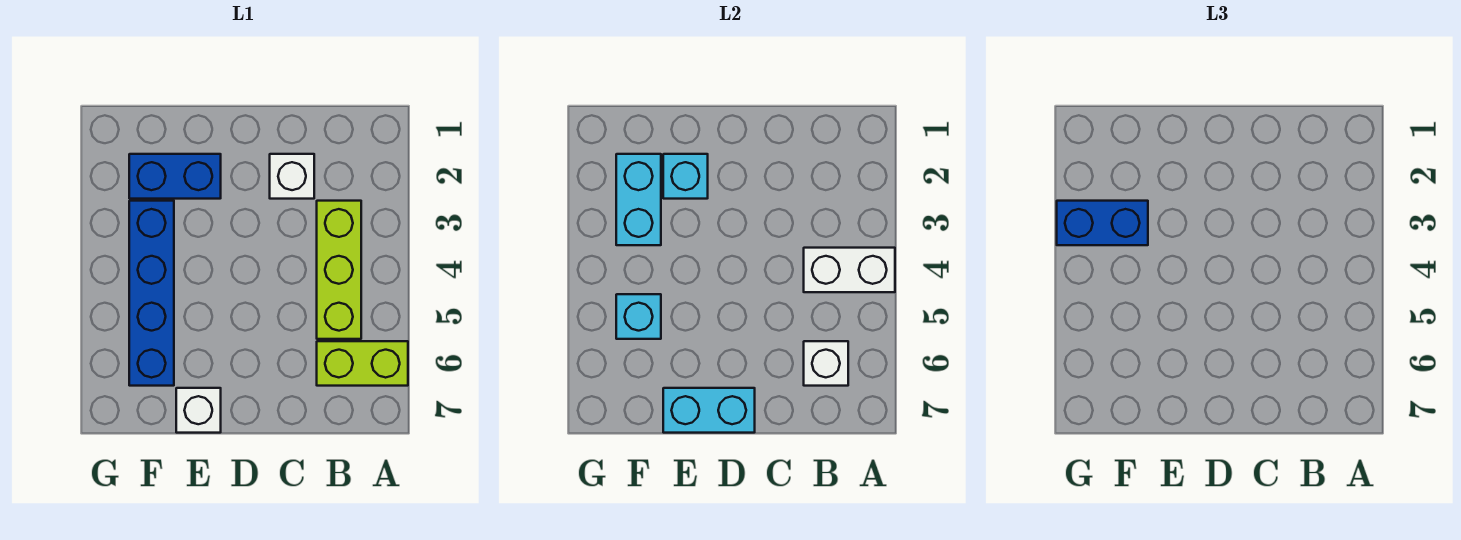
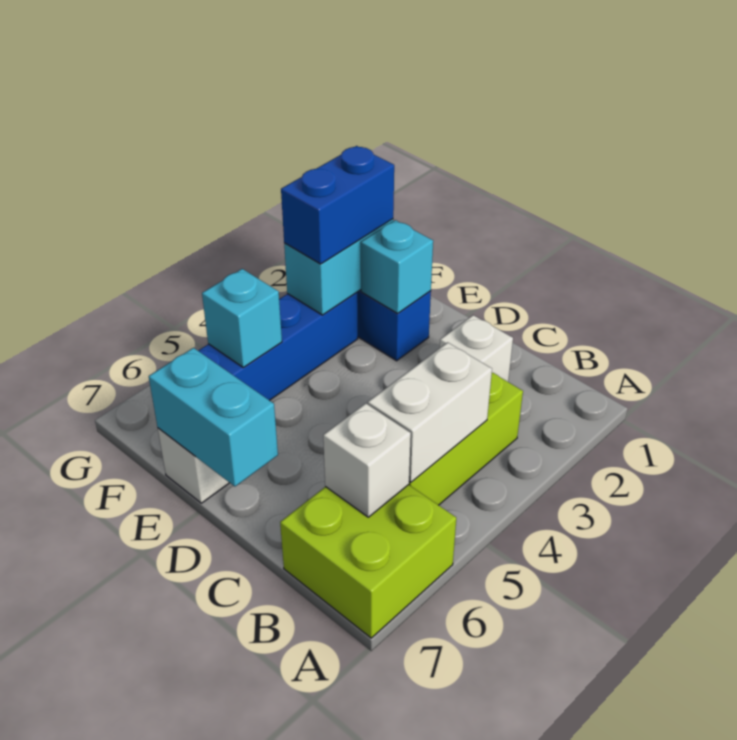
white 1x2 brick [804,248,895,292] -> white 1x2 brick turned to [368,342,492,482]
lime 1x2 brick [317,341,408,386] -> lime 2x2 brick [280,485,456,638]
blue 1x2 brick [1057,201,1148,245] -> blue 1x2 brick turned to [281,146,394,264]

